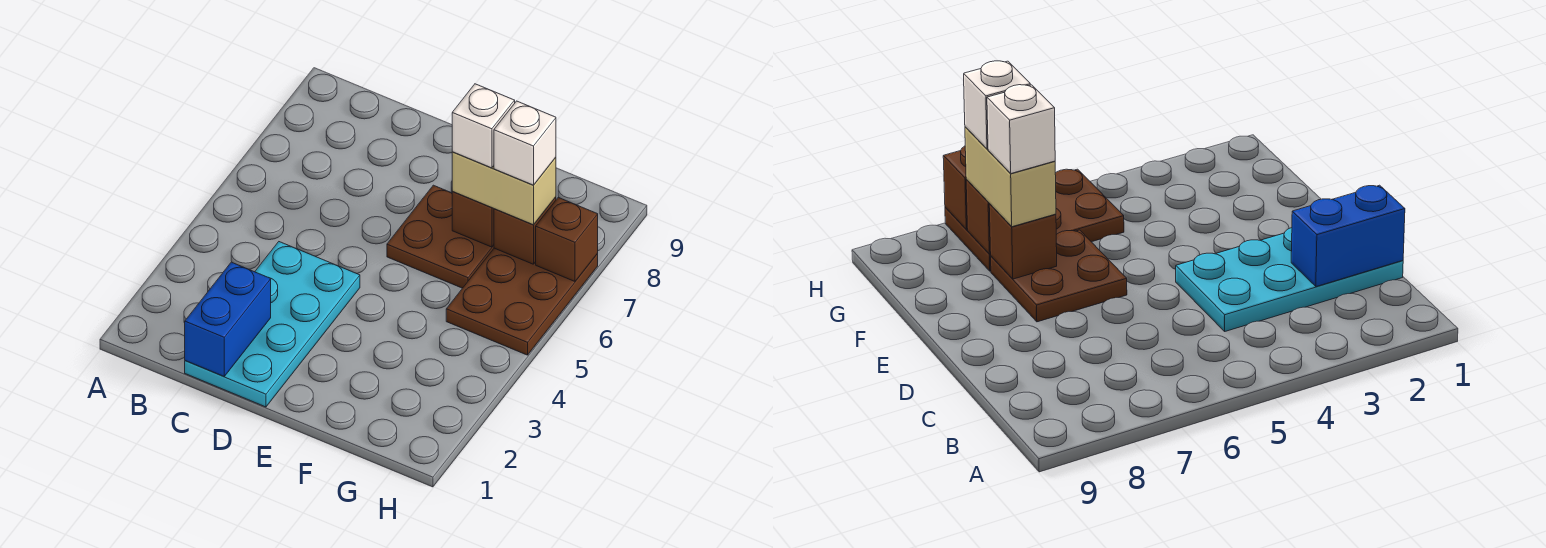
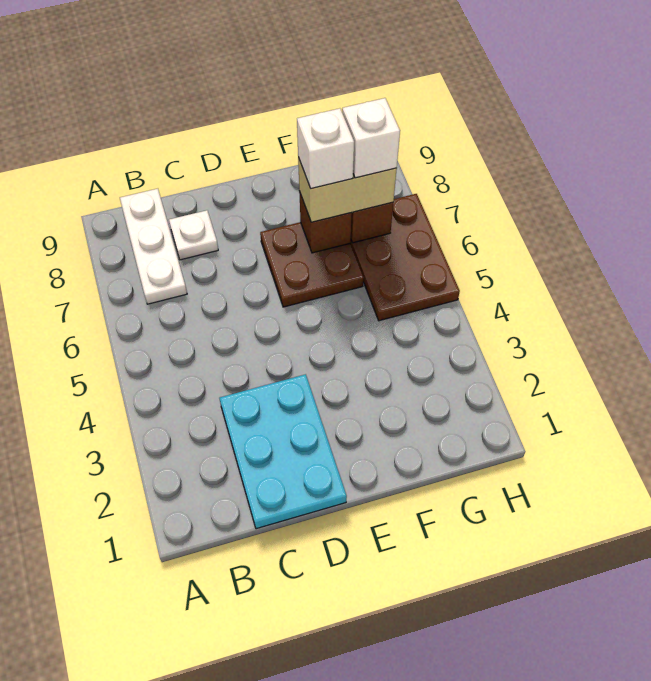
none -> white 1x3 plate [120,189,187,304]
cyan 2x4 plate [185,242,360,407] -> cyan 2x3 plate [219,374,347,529]
blue 1x2 brick [185,262,271,376] -> none
none -> white 1x1 plate [169,210,218,260]
brown 1x1 brick [536,198,598,281] -> none

